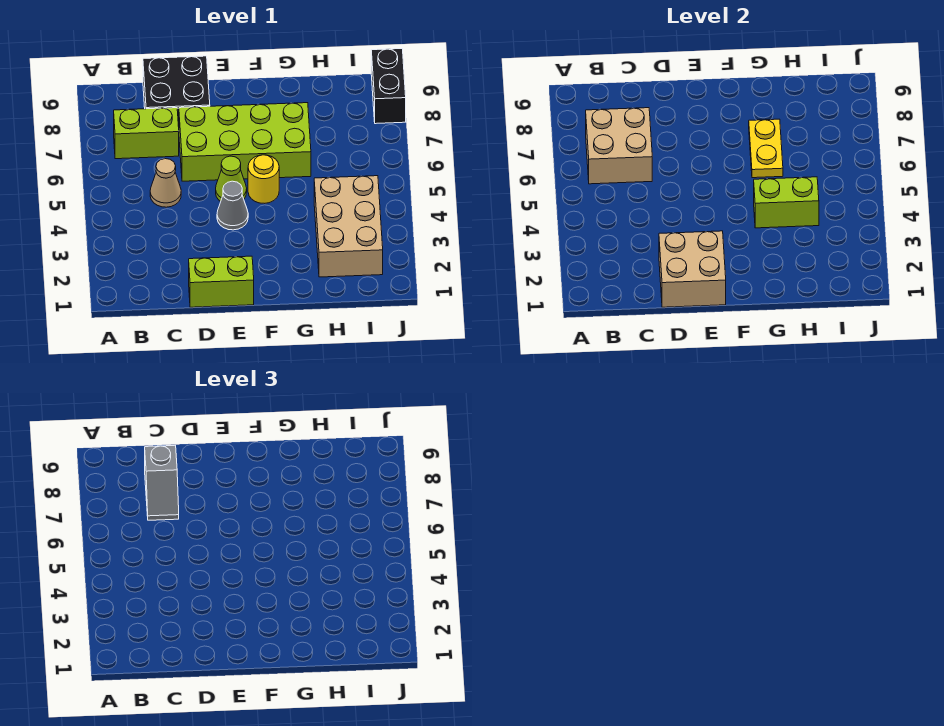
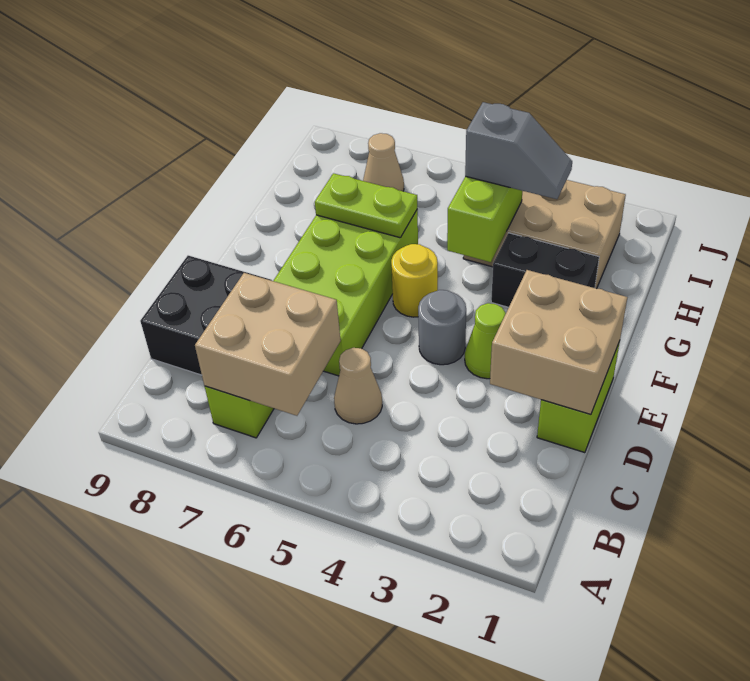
grey 1x2 slope [145,446,179,520] -> grey 1x2 slope moved to [465,102,572,199]
grey 1x1 cone [217,181,248,230] -> grey 1x1 round brick [418,290,466,365]
lime 1x1 cone [216,156,247,201] -> lime 1x1 cone moved to [465,303,506,379]
yellow 1x2 plate [749,119,783,178] -> lime 1x2 plate [315,173,417,238]
none -> tan 1x1 cone [363,133,404,191]
black 1x2 brick [371,49,406,124] -> black 1x2 brick moved to [491,233,599,307]

